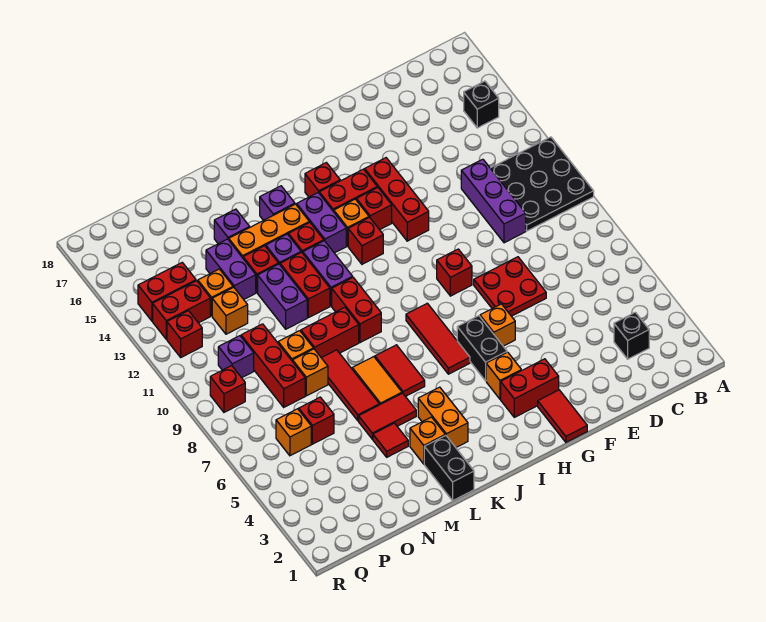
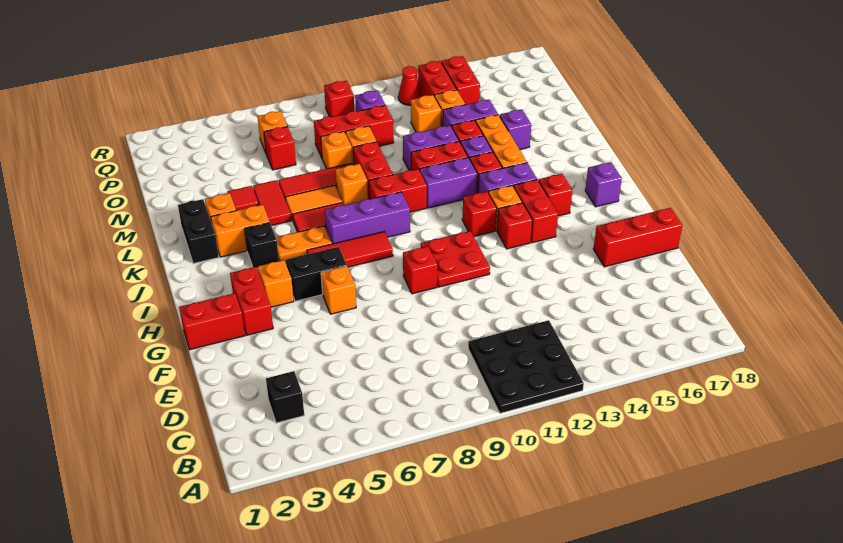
black 1x1 brick [464,81,499,128] -> black 1x1 brick moved to [244,223,279,269]
purple 1x3 brick [461,159,526,243] -> purple 1x3 brick moved to [325,192,410,244]
red 2x2 plate [474,257,546,316] -> red 2x2 plate moved to [421,231,490,287]
red 1x2 tile [538,390,587,442] -> red 1x2 brick [179,293,245,350]
red 1x3 brick [365,158,429,241] -> red 1x3 brick moved to [594,208,682,267]
none -> orange 1x2 plate [276,226,332,262]
purple 1x1 brick [260,186,295,220] -> purple 1x1 brick moved to [585,162,622,207]
black 1x2 brick [424,435,474,500] -> black 1x2 brick turned to [178,199,219,264]
none -> orange 1x1 brick [335,164,368,205]
red 1x1 brick [167,311,202,357] -> red 1x1 cone [398,66,422,105]

